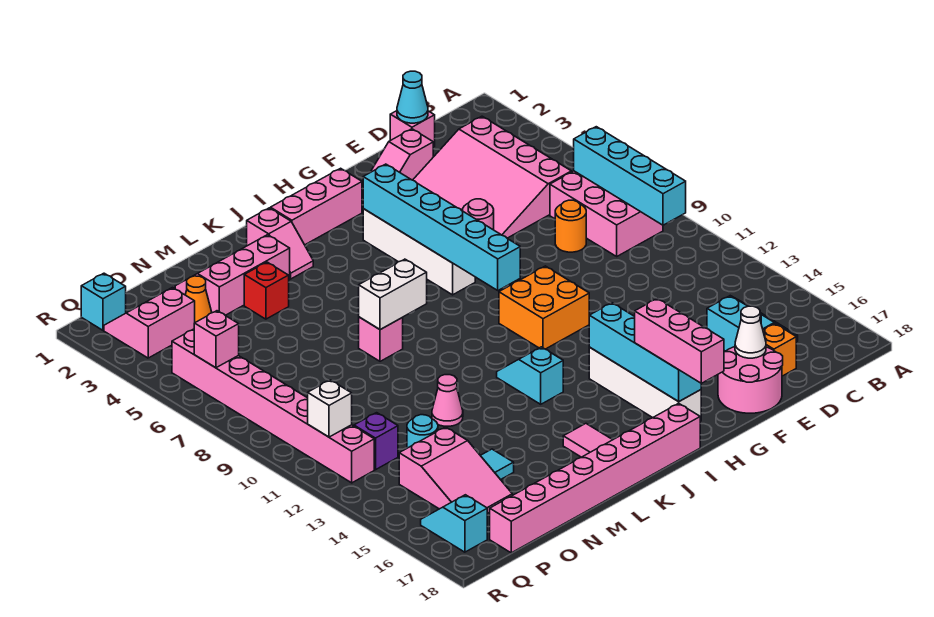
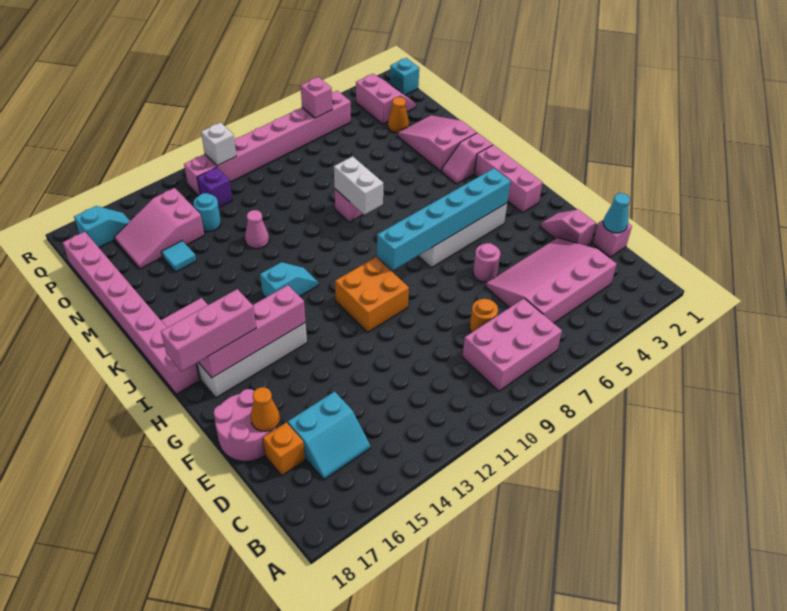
cyan 1x4 brick [574,127,686,225] -> none
white 1x1 cone [735,306,766,358] -> orange 1x1 cone [250,387,280,431]
cyan 1x4 brick [589,303,701,402] -> pink 1x4 brick [199,285,305,378]
pink 2x3 slope [175,235,290,315] -> pink 2x3 slope turned to [398,115,477,172]
red 1x1 brick [244,262,289,319] -> none

